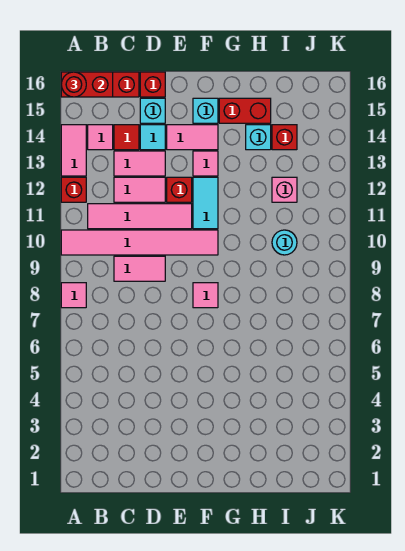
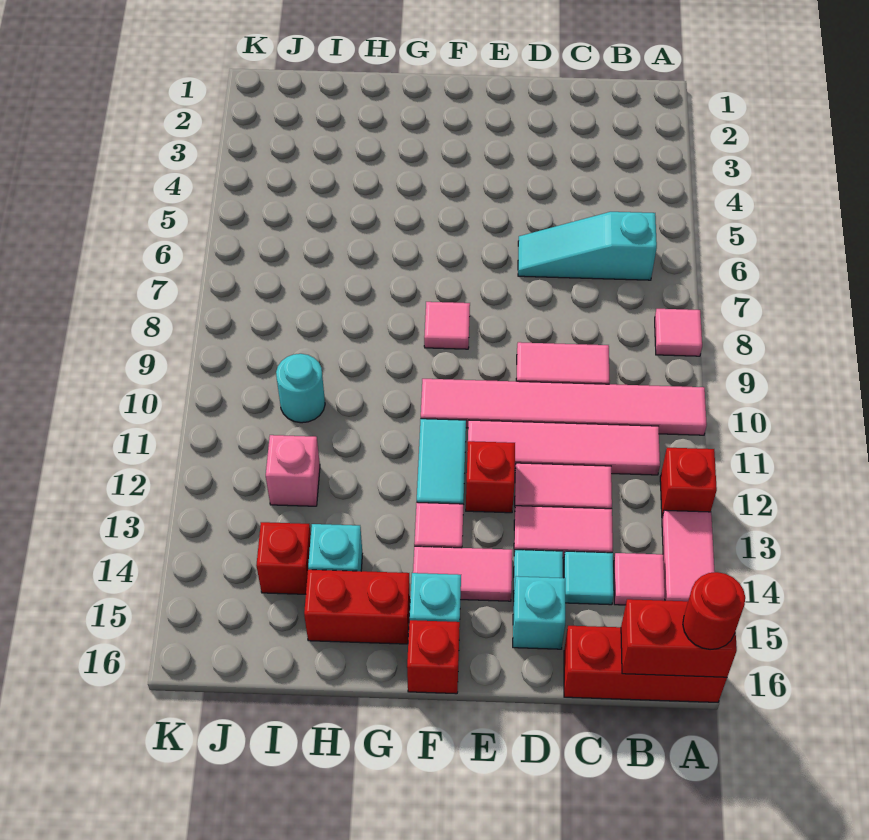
none -> cyan 1x3 slope [518,212,657,280]
red 1x1 tile [114,125,139,150] -> cyan 1x1 tile [564,551,614,605]
red 1x1 brick [140,72,165,97] -> red 1x1 brick moved to [407,620,460,694]

